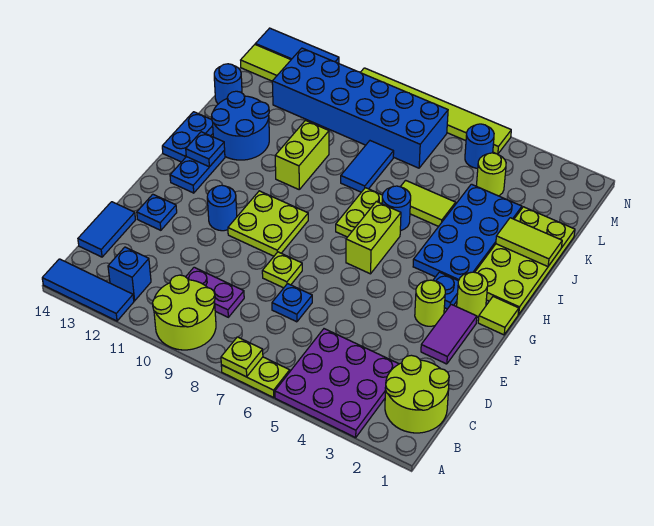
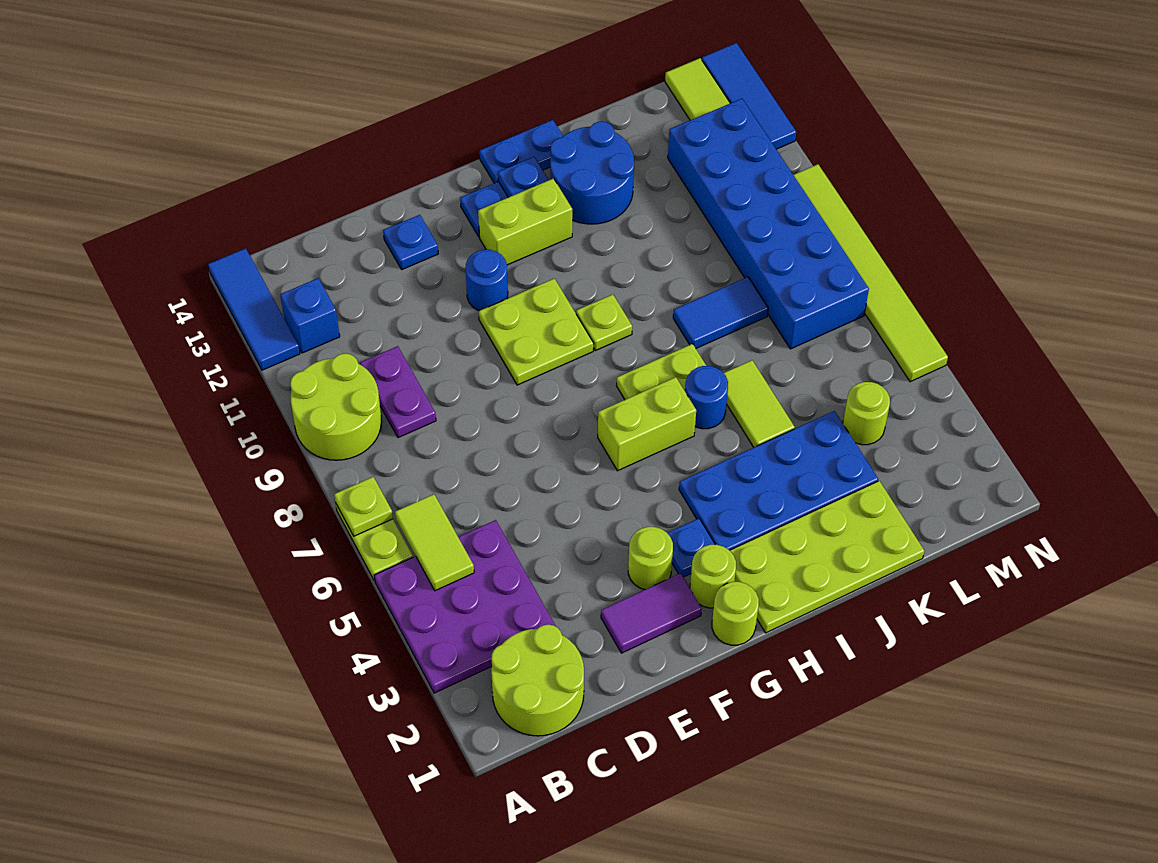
blue 1x2 tile [78,202,135,257] -> none
blue 1x1 plate [272,284,312,322] -> none
lime 1x1 plate [262,252,302,288] -> lime 1x1 plate moved to [576,294,632,351]
lime 1x1 tile [478,297,519,335] -> lime 1x1 round brick [712,582,759,645]
lime 1x2 brick [275,120,329,189] -> lime 1x2 brick moved to [478,178,572,265]
lime 1x2 tile [496,218,562,266] -> lime 1x2 tile moved to [395,494,474,591]
blue 1x1 round brick [214,64,242,104] -> none
blue 1x1 round brick [465,124,494,168] -> none

